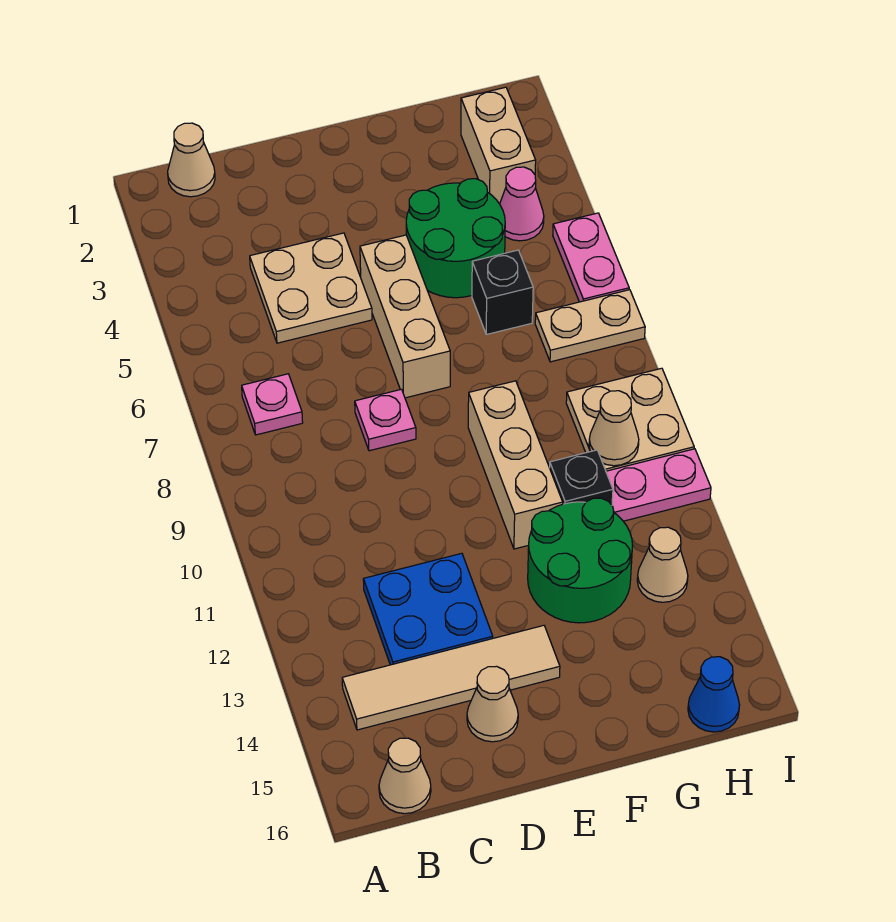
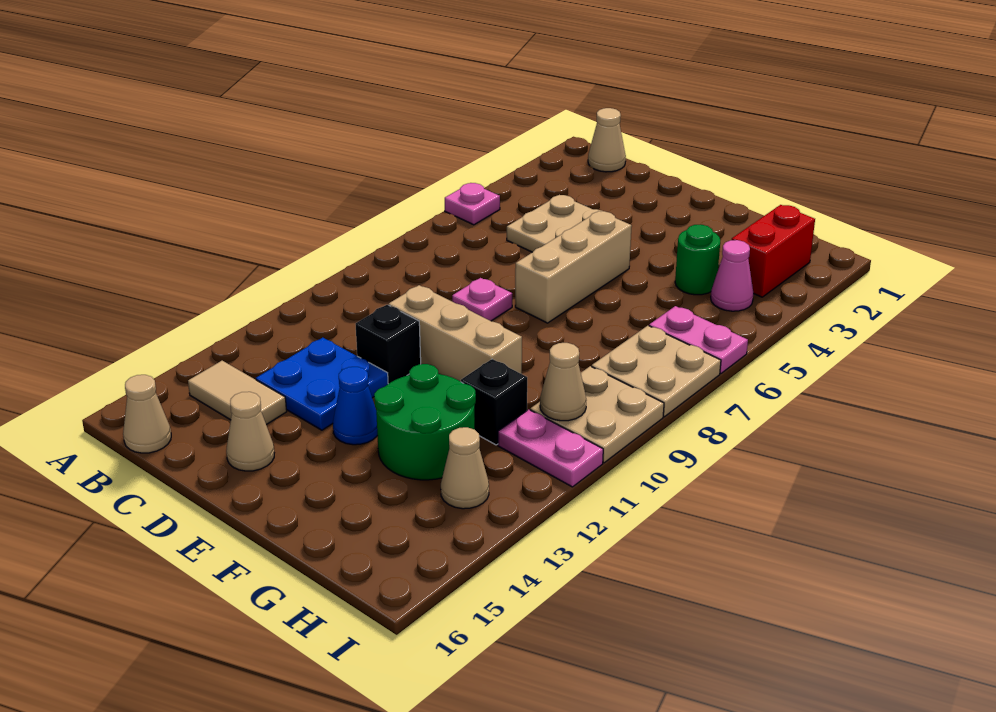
pink 1x1 plate [242,374,303,435] -> pink 1x1 plate moved to [445,183,500,225]
tan 1x4 tile [342,625,560,730] -> tan 1x2 tile [188,361,287,425]
green 2x2 round brick [406,179,505,298] -> green 1x1 round brick [675,225,720,295]
tan 1x3 brick [468,381,563,549] -> tan 1x3 brick turned to [389,285,522,382]
black 1x1 brick [472,250,533,334] -> black 1x1 brick moved to [356,305,421,384]
tan 1x2 brick [461,87,536,204] -> red 1x2 brick [732,205,815,297]
tan 1x2 plate [535,290,645,362] -> tan 2x2 plate [592,326,721,417]
blue 1x1 cone [688,657,739,732] -> blue 1x1 cone moved to [333,367,378,445]
pink 1x2 plate [553,213,629,302] -> pink 1x2 plate turned to [649,306,748,374]

